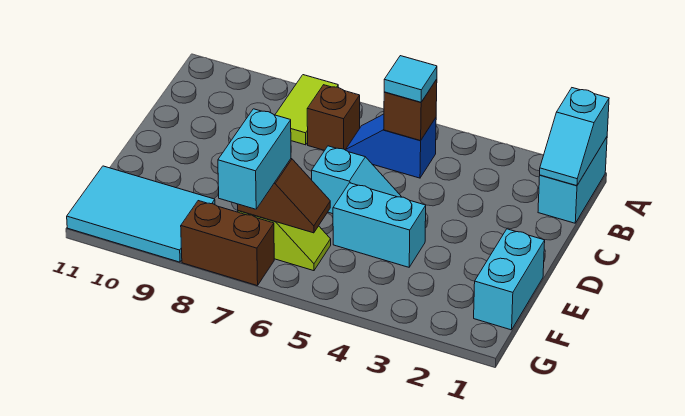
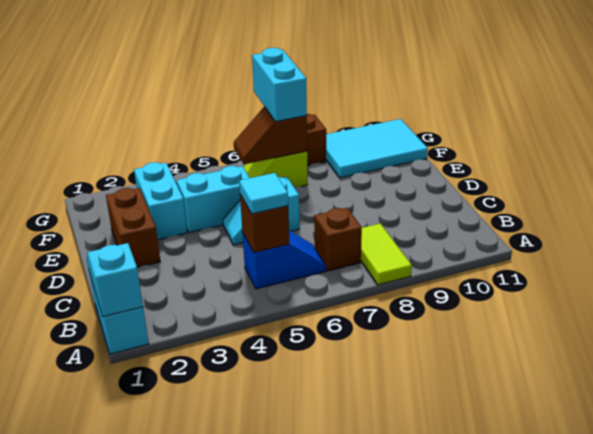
none -> brown 1x2 brick [106,188,160,267]
cyan 1x2 brick [474,229,545,330] -> cyan 1x2 brick moved to [134,162,187,240]

